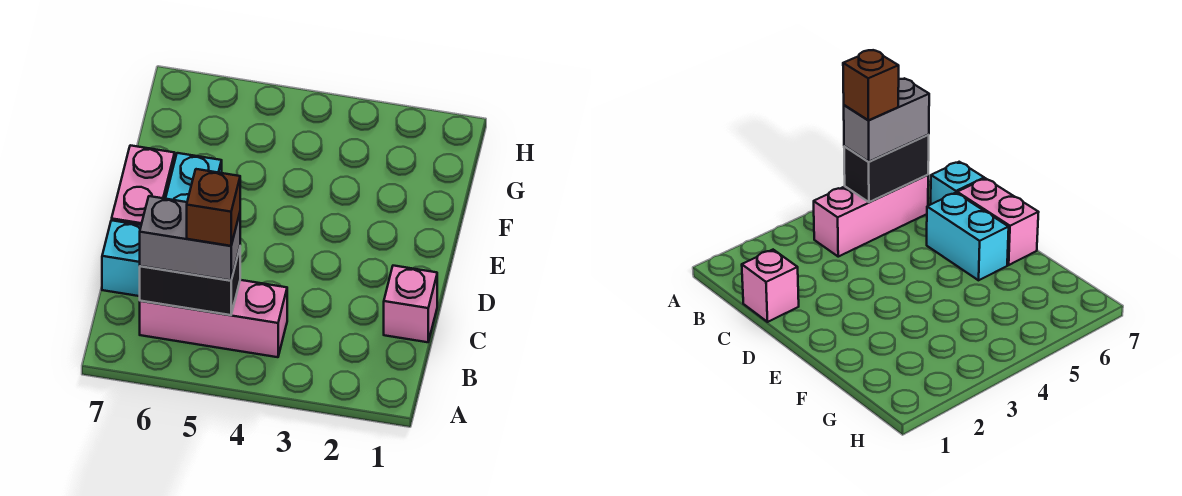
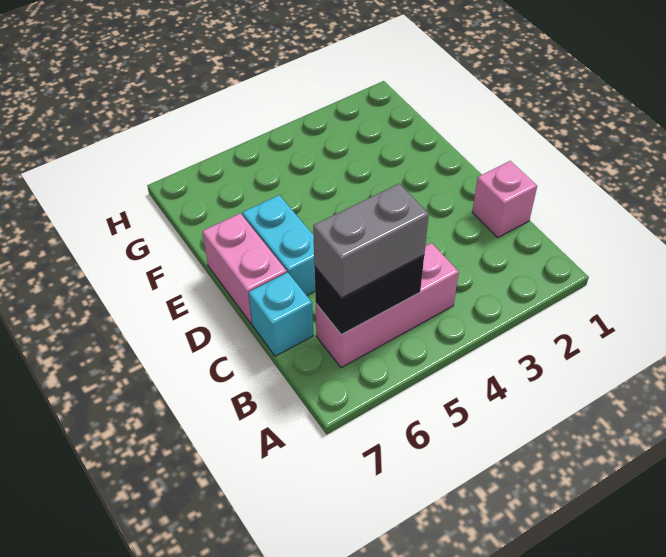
brown 1x1 brick [187,169,240,246] -> none

